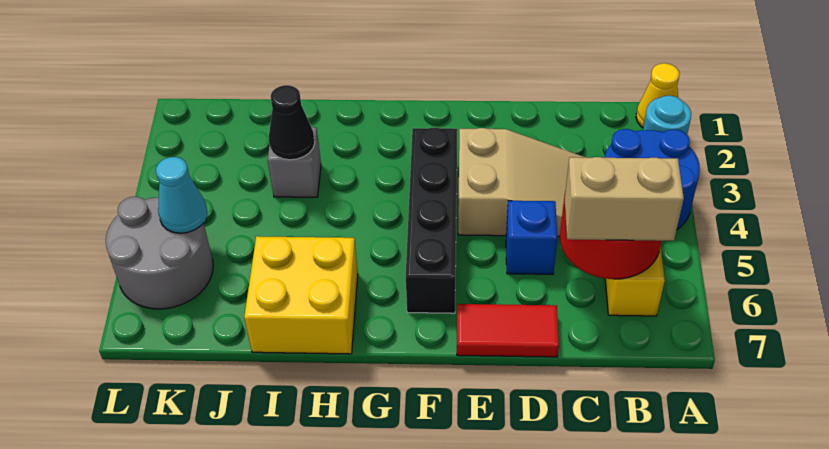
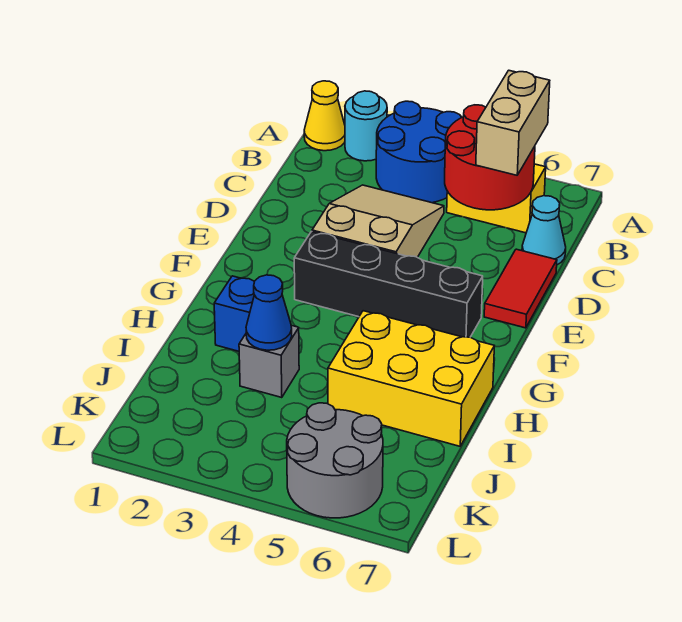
blue 1x1 brick [506,201,557,274] -> blue 1x1 brick moved to [214,276,255,351]
yellow 2x2 brick [244,236,358,354] -> yellow 2x3 brick [328,311,494,446]
black 1x1 cone [269,85,315,160] -> blue 1x1 cone [246,275,292,350]
cyan 1x1 cone [156,157,207,233] -> cyan 1x1 cone moved to [522,196,566,265]

